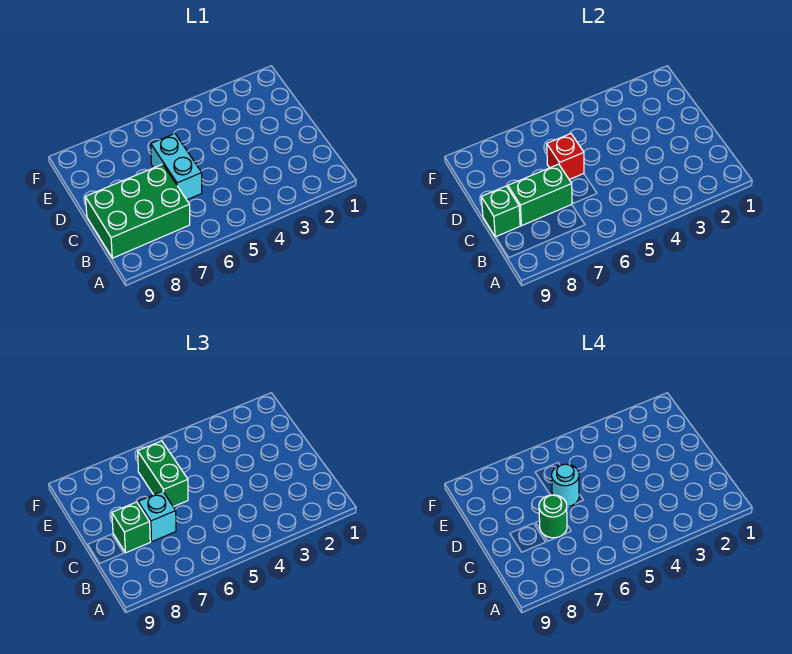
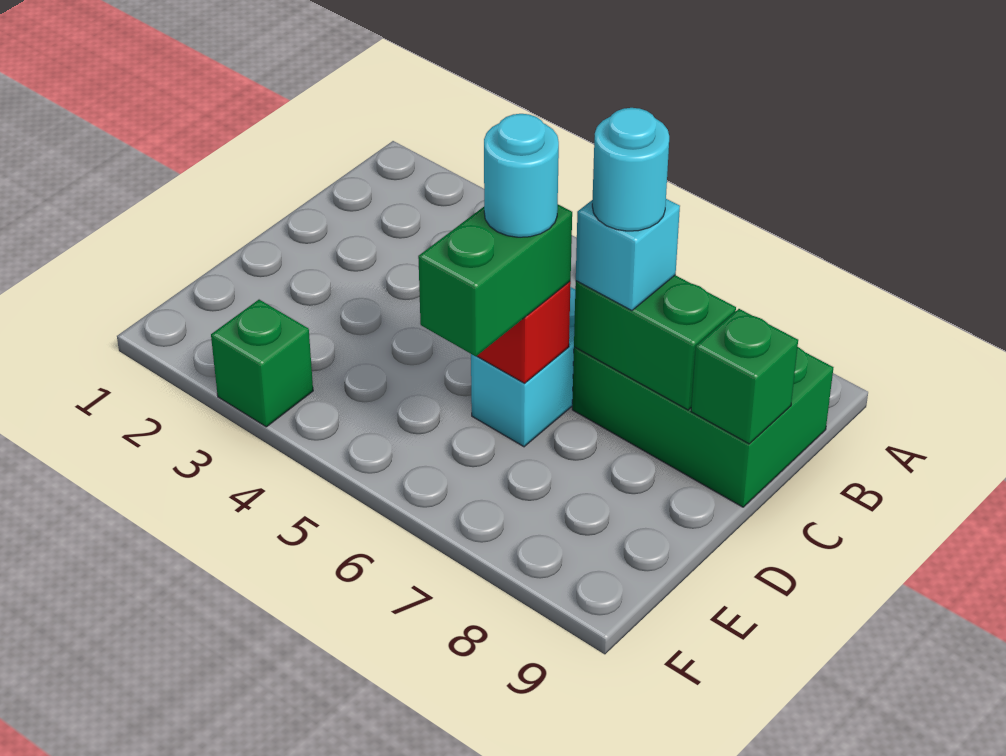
green 1x1 round brick [539,495,567,538] -> cyan 1x1 round brick [592,108,669,231]
green 1x1 brick [112,502,150,553] -> green 1x1 brick moved to [211,300,313,427]

